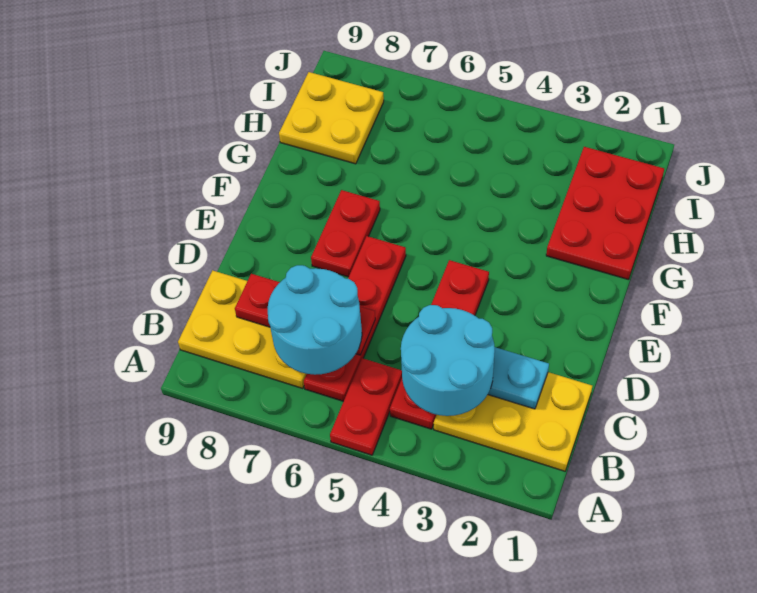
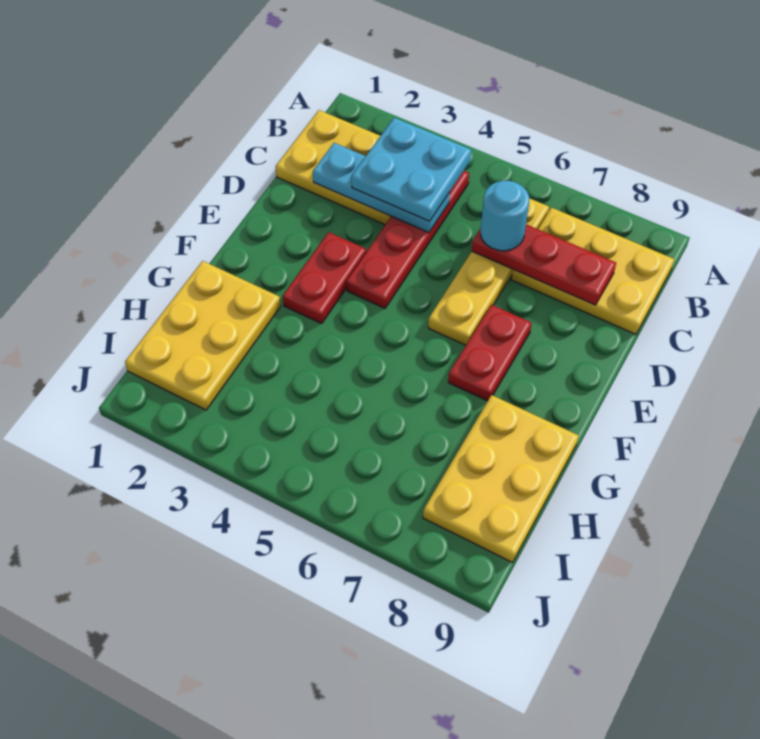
red 1x2 plate [330,358,402,455] -> red 1x2 plate moved to [283,232,366,323]
cyan 2x2 round brick [401,305,495,416] -> cyan 2x2 plate [351,118,471,221]
red 1x4 plate [304,236,406,401] -> yellow 1x4 plate [428,198,549,345]
cyan 2x2 round brick [268,265,362,375] -> cyan 1x1 round brick [481,181,529,251]
red 2x3 plate [546,147,664,280] -> yellow 2x3 plate [125,261,281,410]
yellow 2x2 plate [279,72,384,164] -> yellow 2x3 plate [423,395,579,563]

